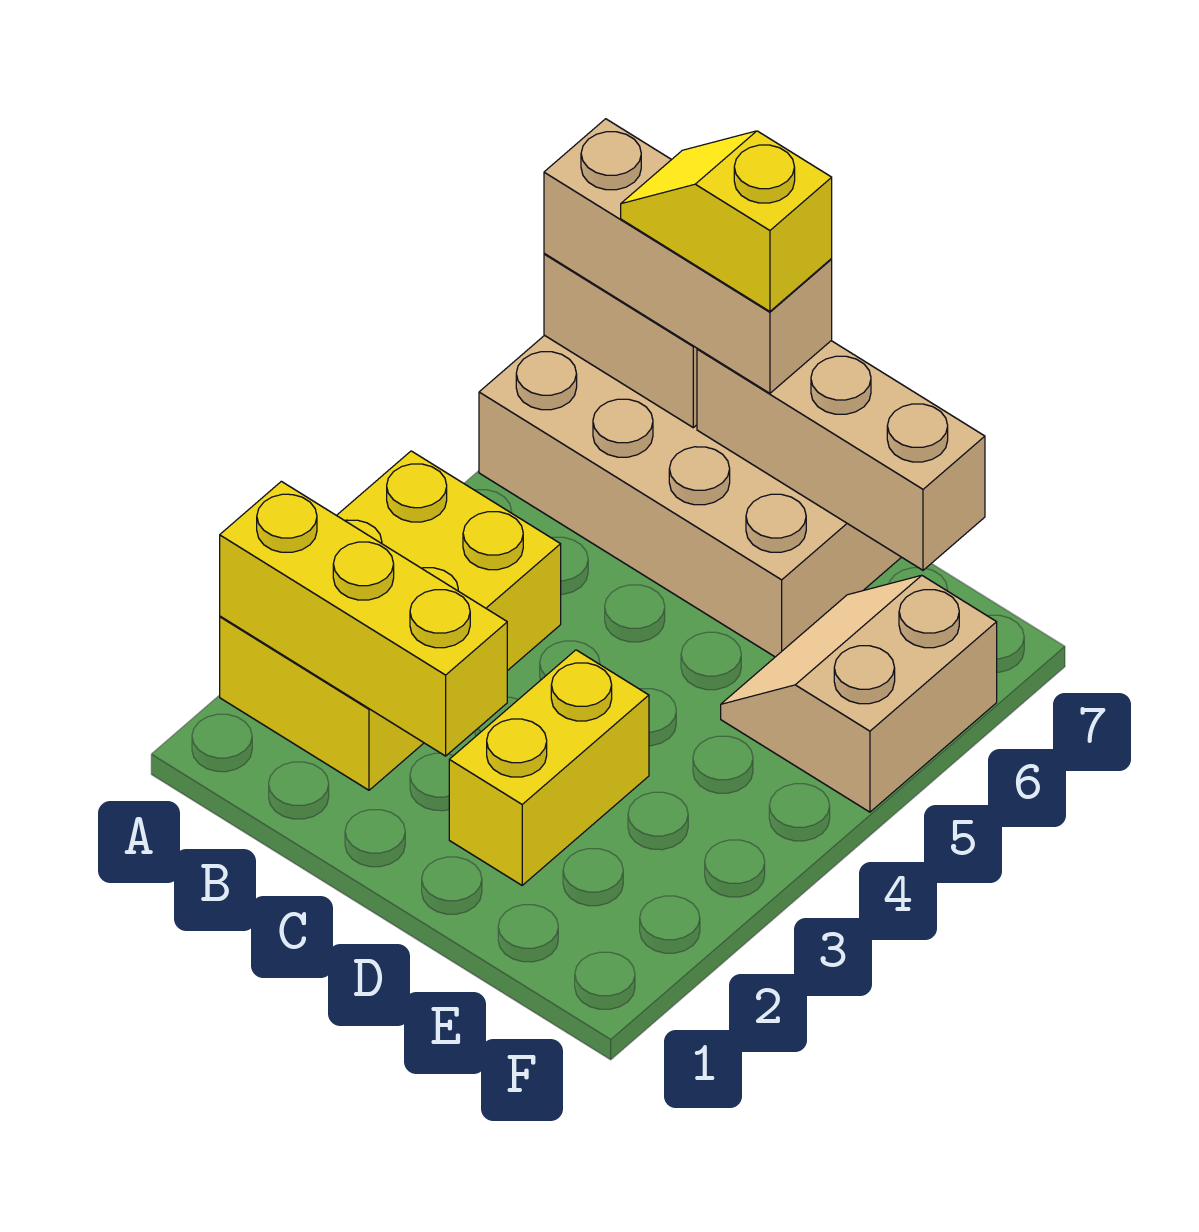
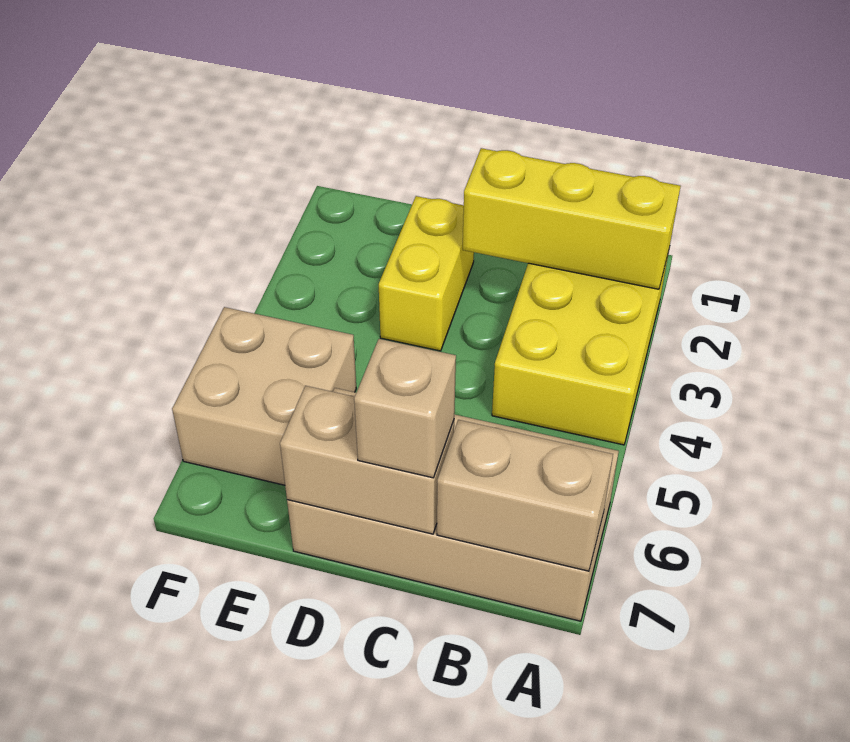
tan 1x3 brick [544,119,832,393] -> tan 1x1 brick [354,339,456,478]
yellow 1x2 slope [621,131,832,311] -> none
tan 1x3 brick [697,341,985,570] -> tan 1x2 brick [280,386,454,534]
tan 2x2 slope [721,575,997,812] -> tan 2x2 brick [172,307,356,485]

